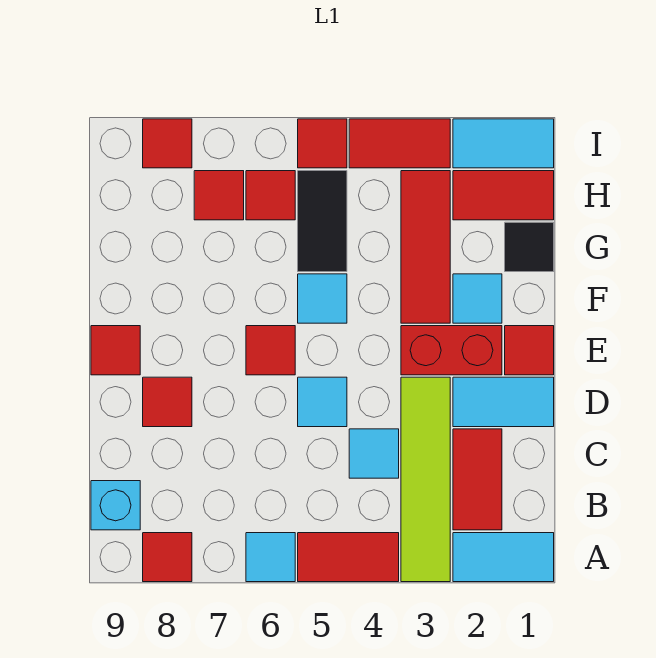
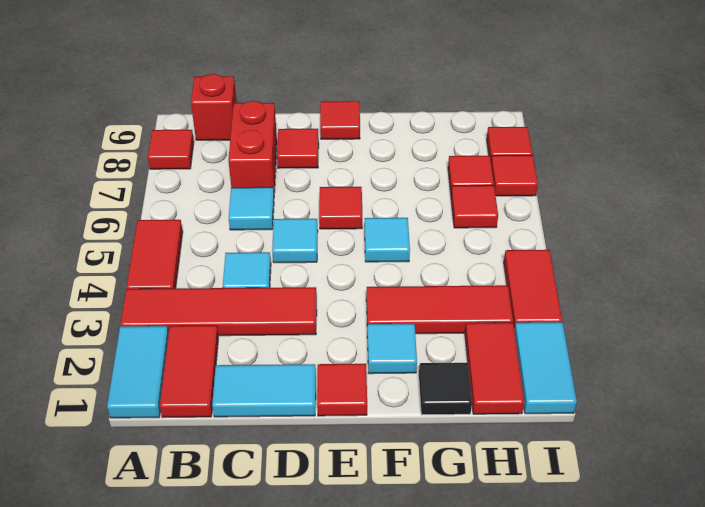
lime 1x4 tile [401,377,450,582] -> red 1x4 tile [120,287,317,336]
cyan 1x1 tile [246,533,295,582] -> cyan 1x1 tile moved to [229,187,274,230]
red 1x2 tile [453,429,502,530] -> red 1x2 tile turned to [160,326,218,418]
cyan 1x1 brick [91,481,140,530] -> red 1x1 brick [191,74,237,140]
cyan 1x2 tile [453,377,554,427] -> cyan 1x2 tile turned to [212,364,316,417]
red 1x2 brick [401,326,502,375] -> red 1x2 brick moved to [228,101,277,193]
black 1x2 tile [298,171,347,272] -> none
red 1x1 tile [298,119,347,168] -> red 1x1 tile moved to [491,155,538,196]

